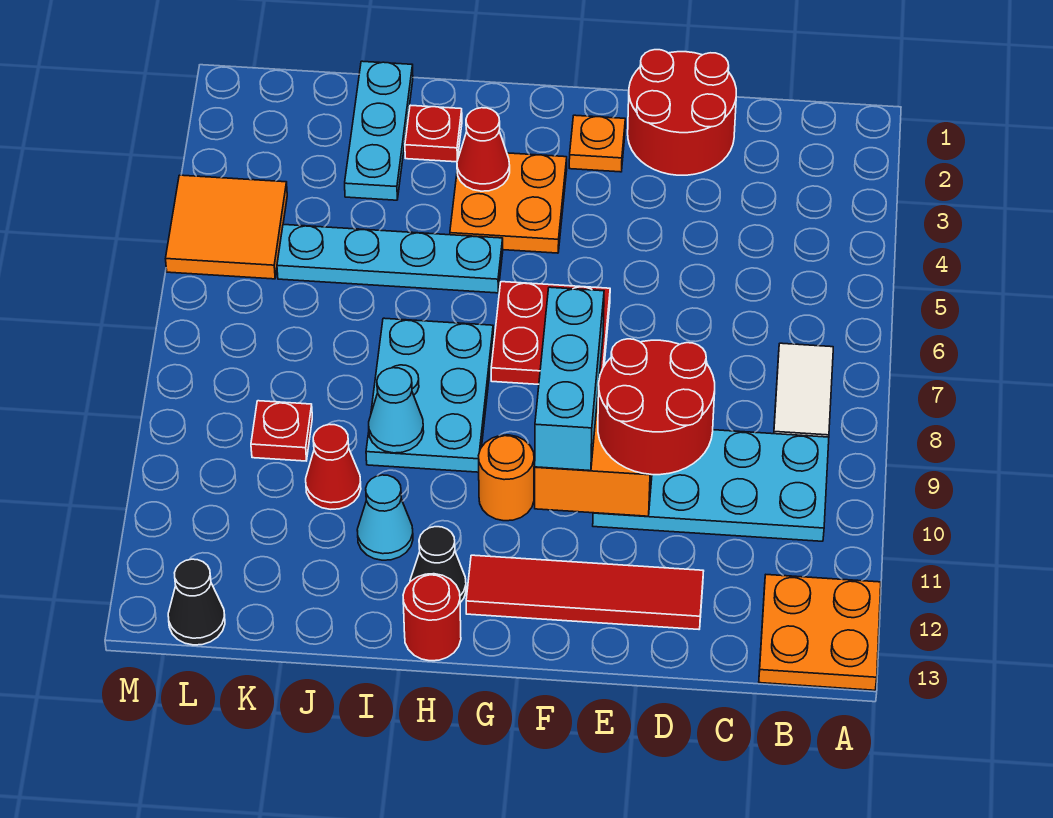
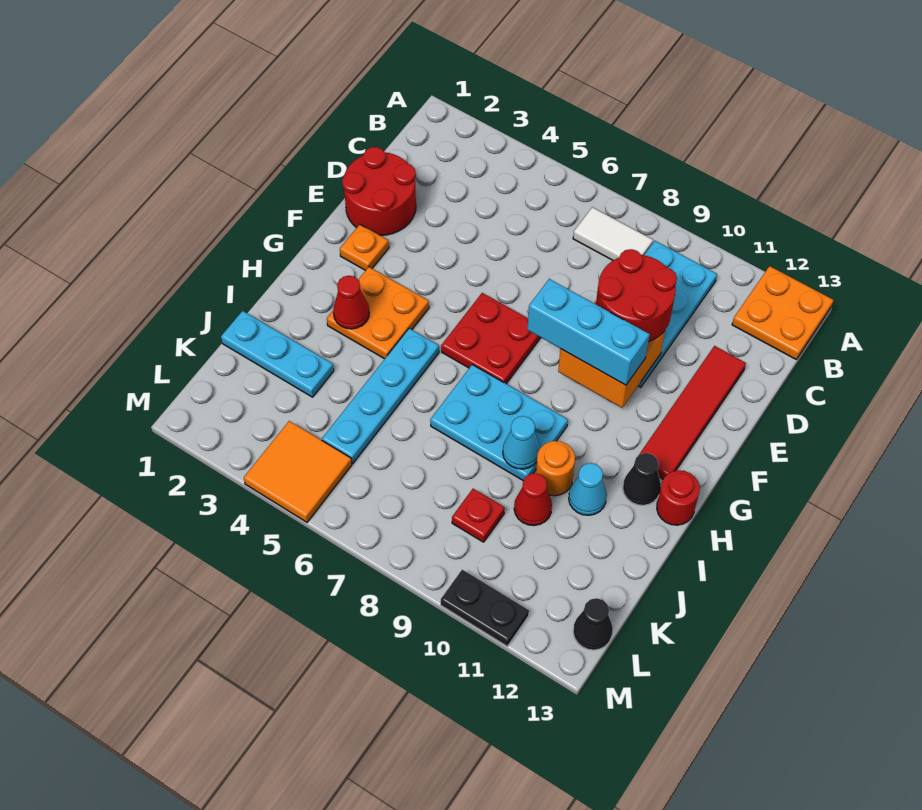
orange 1x1 round brick [479,435,534,521] -> orange 1x1 round brick moved to [536,441,575,496]
red 1x1 plate [405,105,462,162] -> none
none -> black 1x2 plate [441,570,529,646]

